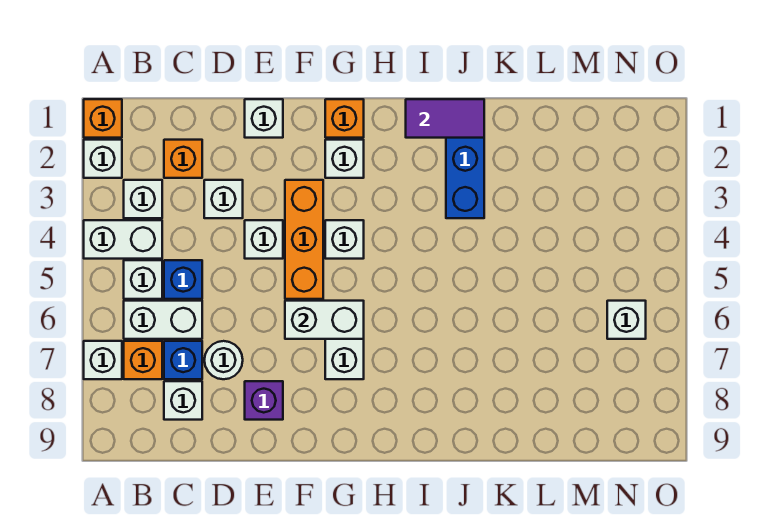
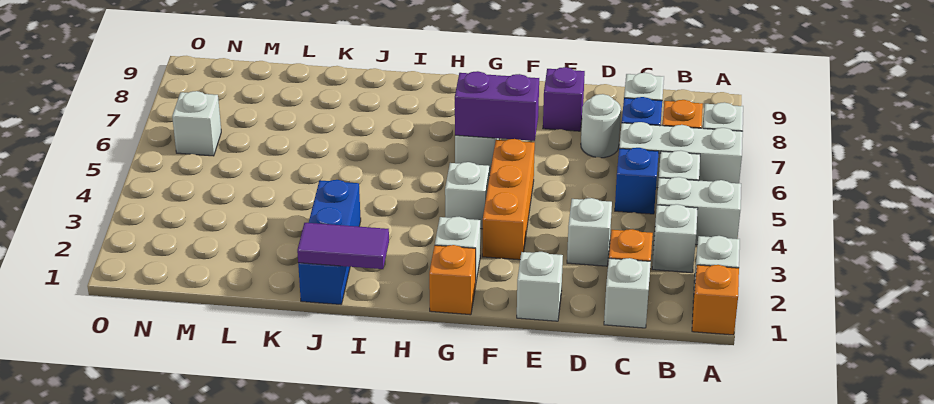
white 1x2 brick [124,301,202,339] -> white 1x3 brick [619,122,743,188]
white 1x1 brick [245,220,283,259] -> white 1x1 brick moved to [604,258,651,328]
white 1x2 brick [285,301,364,339] -> purple 1x2 brick [455,71,539,141]

